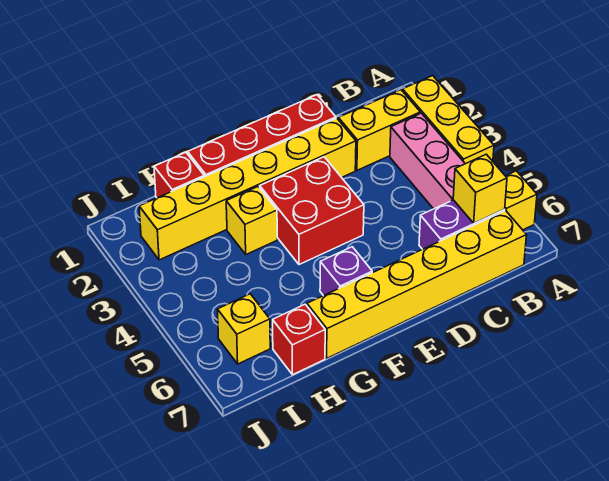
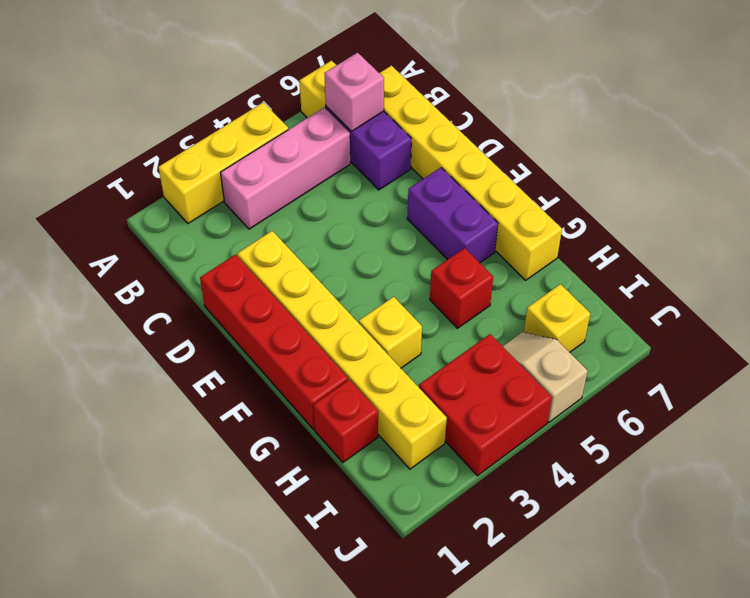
yellow 1x2 brick [338,90,420,170] -> none
yellow 1x1 brick [453,154,507,223] -> pink 1x1 brick [324,53,384,131]
red 2x2 brick [260,157,364,265] -> red 2x2 brick moved to [419,334,552,476]
purple 1x1 brick [320,247,372,296] -> purple 1x2 brick [407,168,498,263]
red 1x1 brick [273,304,325,375] -> red 1x1 brick moved to [430,248,493,328]
none -> tan 1x2 slope [503,332,588,422]

